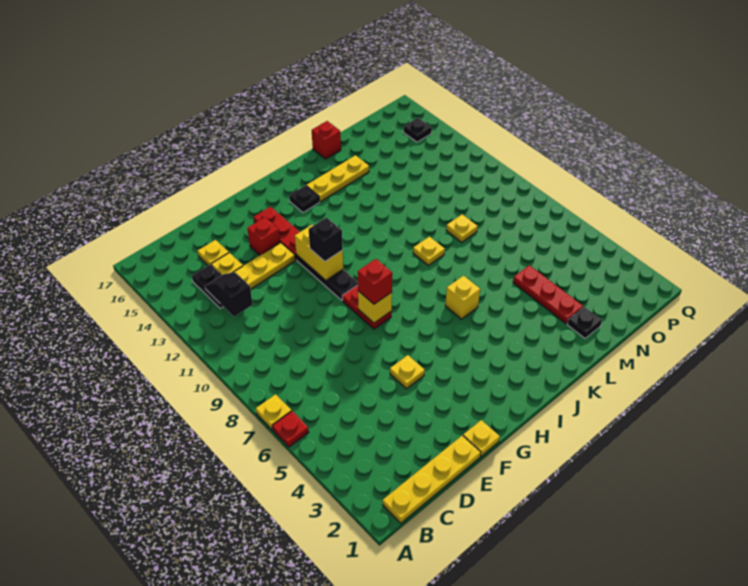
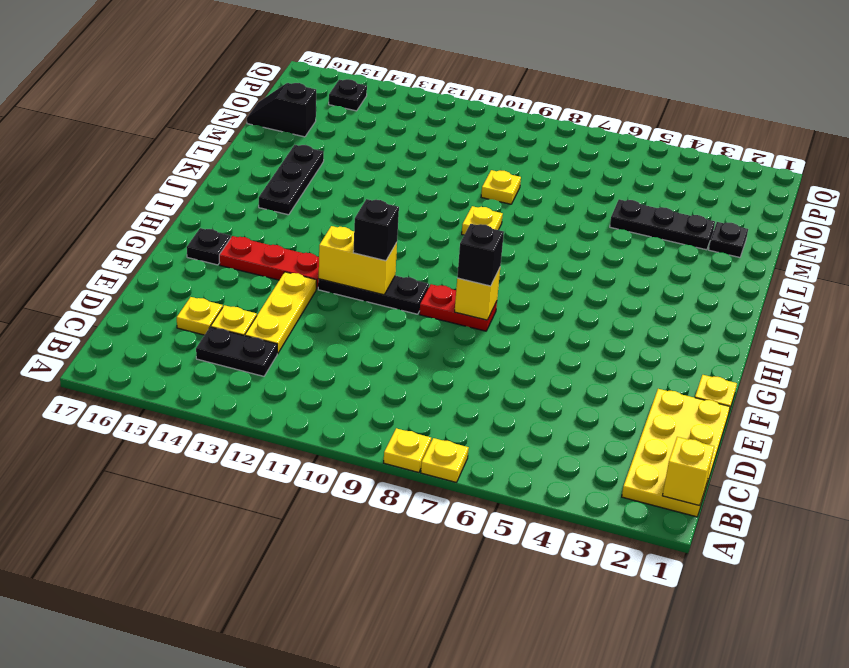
red 1x1 plate [272,411,309,447] -> none
yellow 1x4 plate [383,435,481,523] -> yellow 2x4 plate [622,389,730,517]
black 1x2 slope [205,272,253,317] -> black 1x2 slope moved to [247,83,316,137]
yellow 1x1 plate [390,355,425,389] -> yellow 1x1 plate moved to [384,428,431,472]
red 1x1 brick [247,217,280,255] -> none
red 1x1 brick [358,259,392,304] -> black 1x1 brick [457,224,504,286]
black 1x1 plate [289,186,319,212] -> black 1x1 plate moved to [187,228,231,265]
yellow 1x1 brick [445,276,480,319] -> yellow 1x1 brick moved to [663,437,714,506]
yellow 1x3 plate [306,155,369,202] -> black 1x3 plate [259,145,324,215]
red 1x1 brick [312,121,341,159] -> none
red 1x3 plate [513,265,583,324] -> black 1x3 plate [610,199,715,250]

